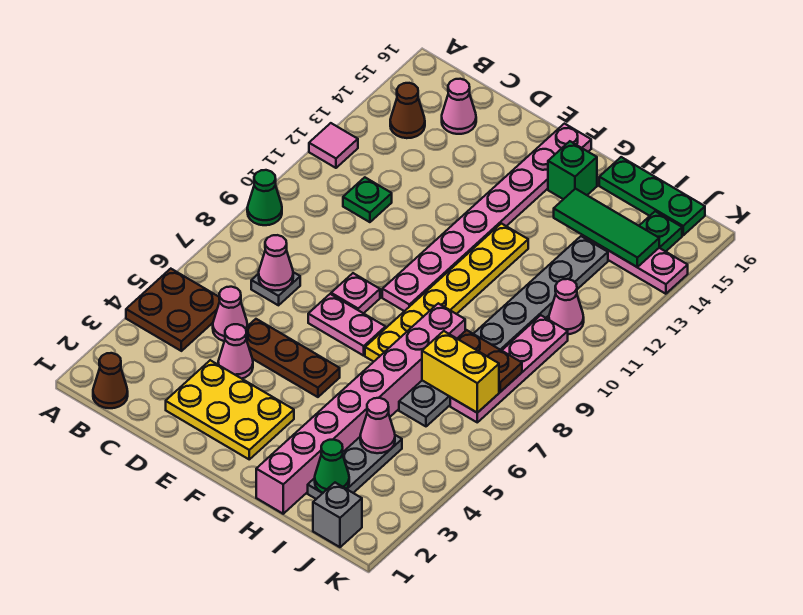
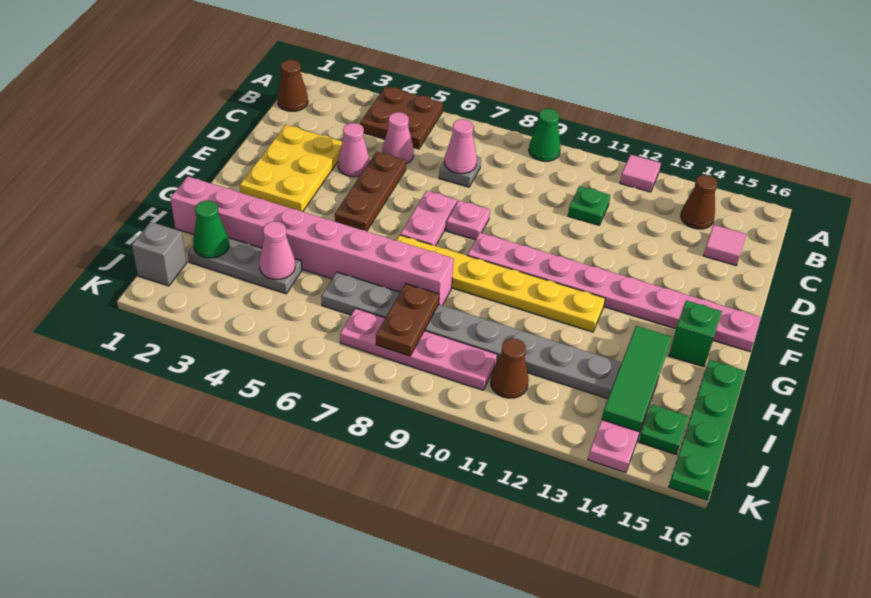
pink 1x1 cone [442,79,476,134] -> pink 1x1 tile [703,225,746,265]
green 1x3 plate [599,157,705,235] -> green 1x4 plate [669,360,745,500]
yellow 1x2 brick [422,331,499,413] -> none
pink 1x1 cone [549,279,584,334] -> brown 1x1 cone [491,338,529,398]

